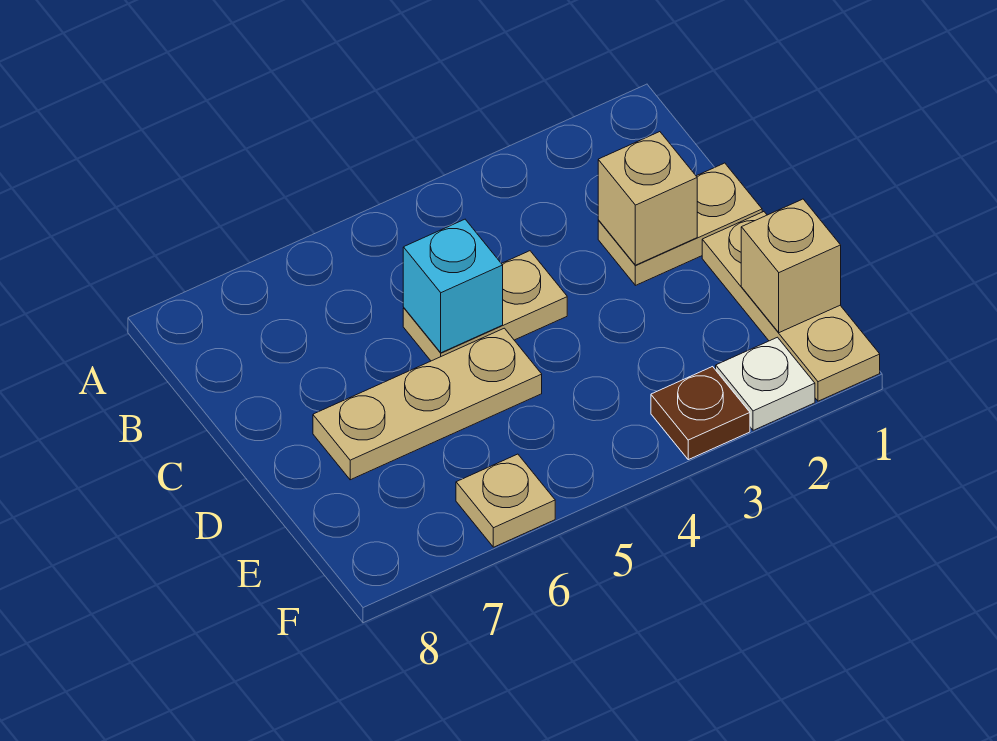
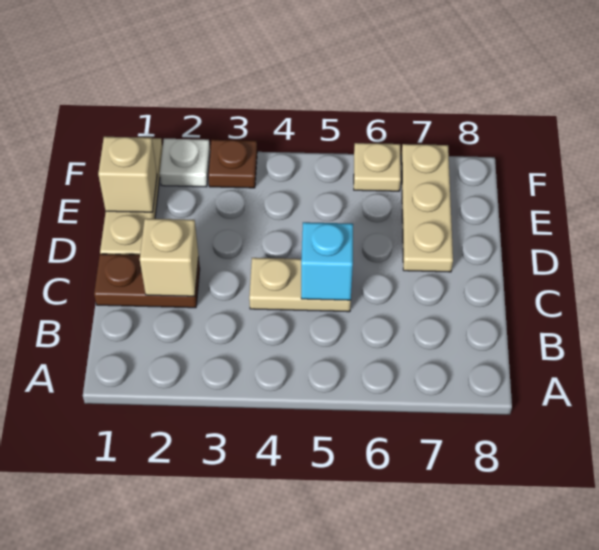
tan 1x2 plate [598,163,762,285] -> brown 1x2 plate [94,254,200,308]
tan 1x3 plate [313,328,542,480] -> tan 1x3 plate turned to [401,144,453,272]

